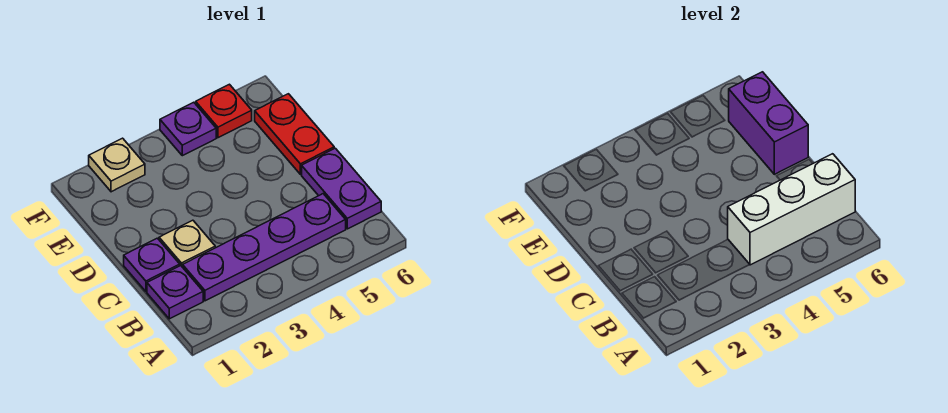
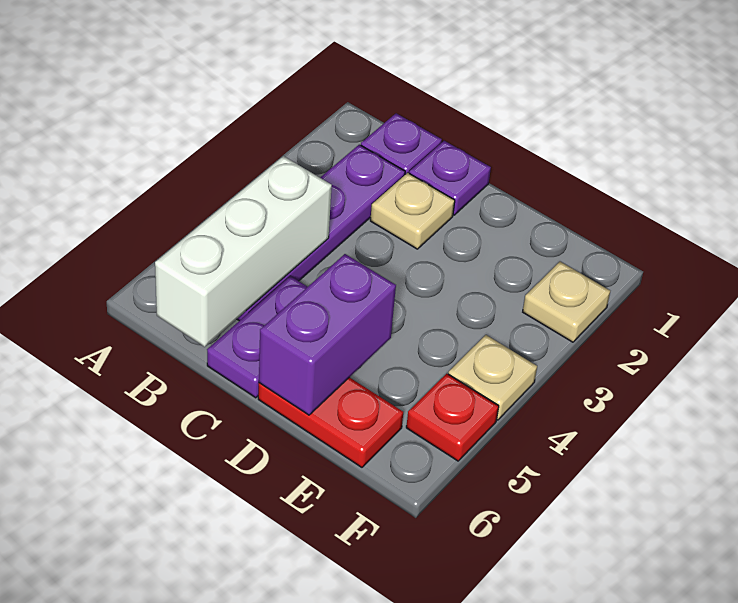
purple 1x2 plate [302,148,381,229] -> purple 1x2 plate turned to [207,276,307,398]
purple 1x2 brick [729,72,808,174] -> purple 1x2 brick turned to [259,254,396,415]
purple 1x1 plate [160,102,216,156] -> tan 1x1 plate [448,335,537,420]

